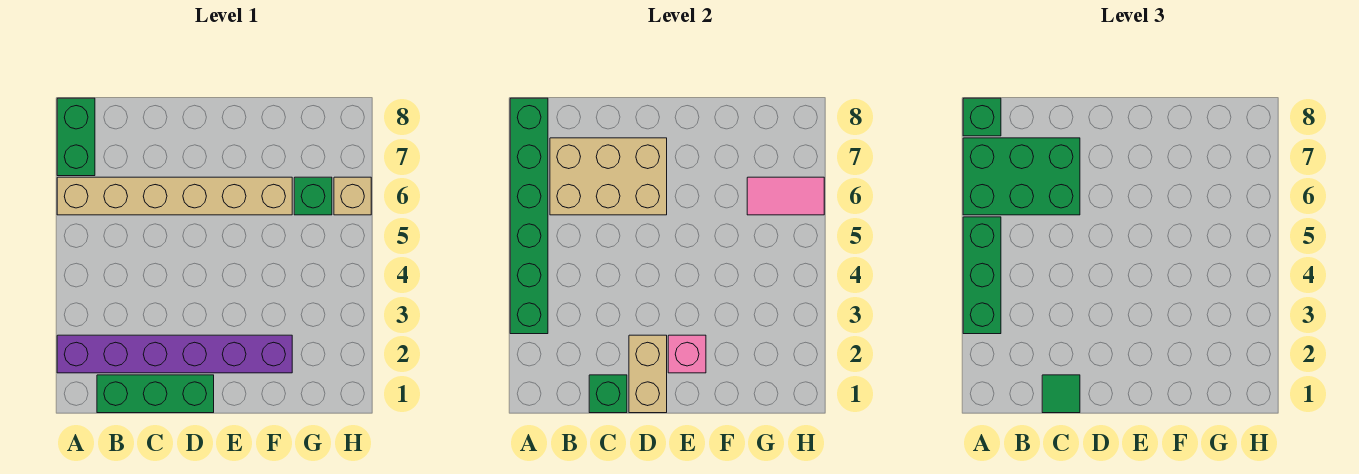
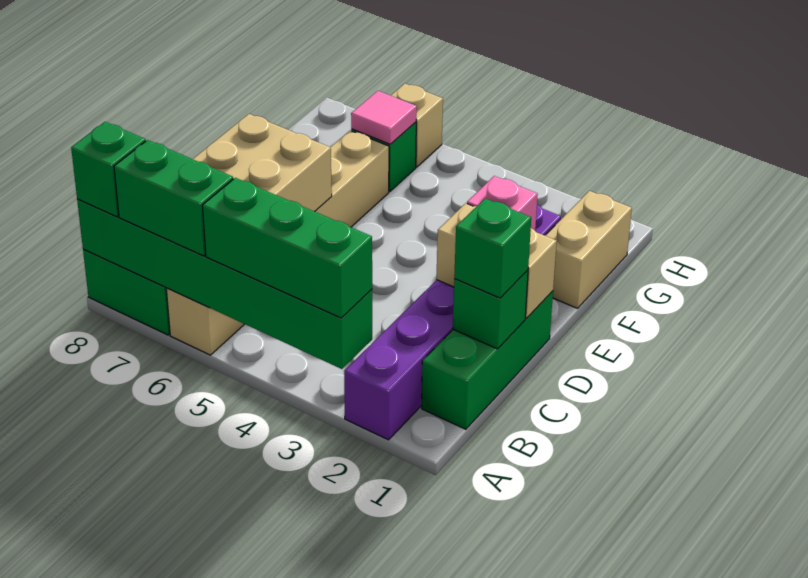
green 2x3 brick [963,138,1080,215] -> green 1x2 brick [114,140,233,256]
green 1x1 tile [1042,375,1080,413] -> green 1x1 brick [454,198,531,298]
none -> tan 1x2 brick [545,191,632,308]
pink 1x2 tile [747,177,824,215] -> pink 1x1 tile [351,91,417,144]

